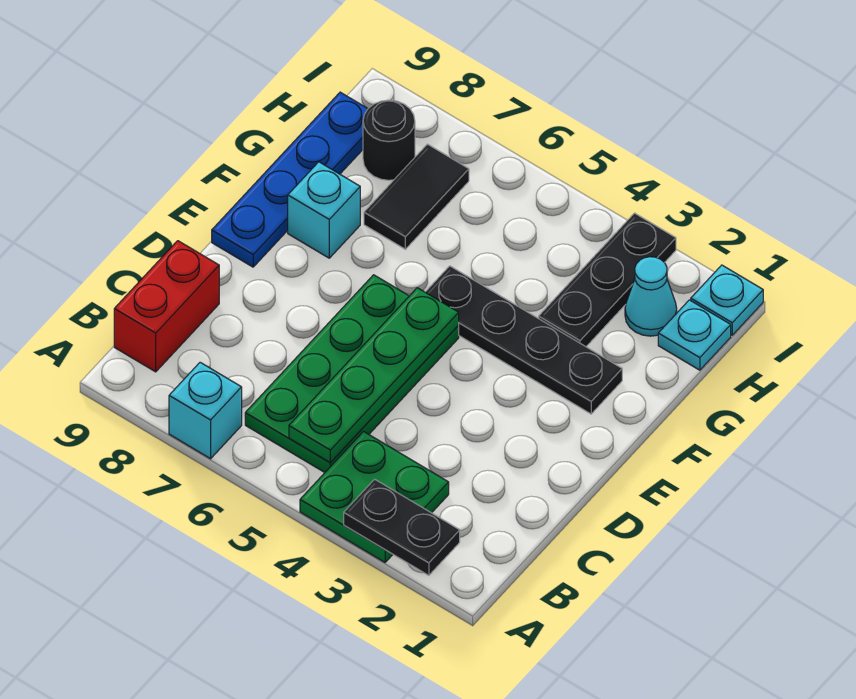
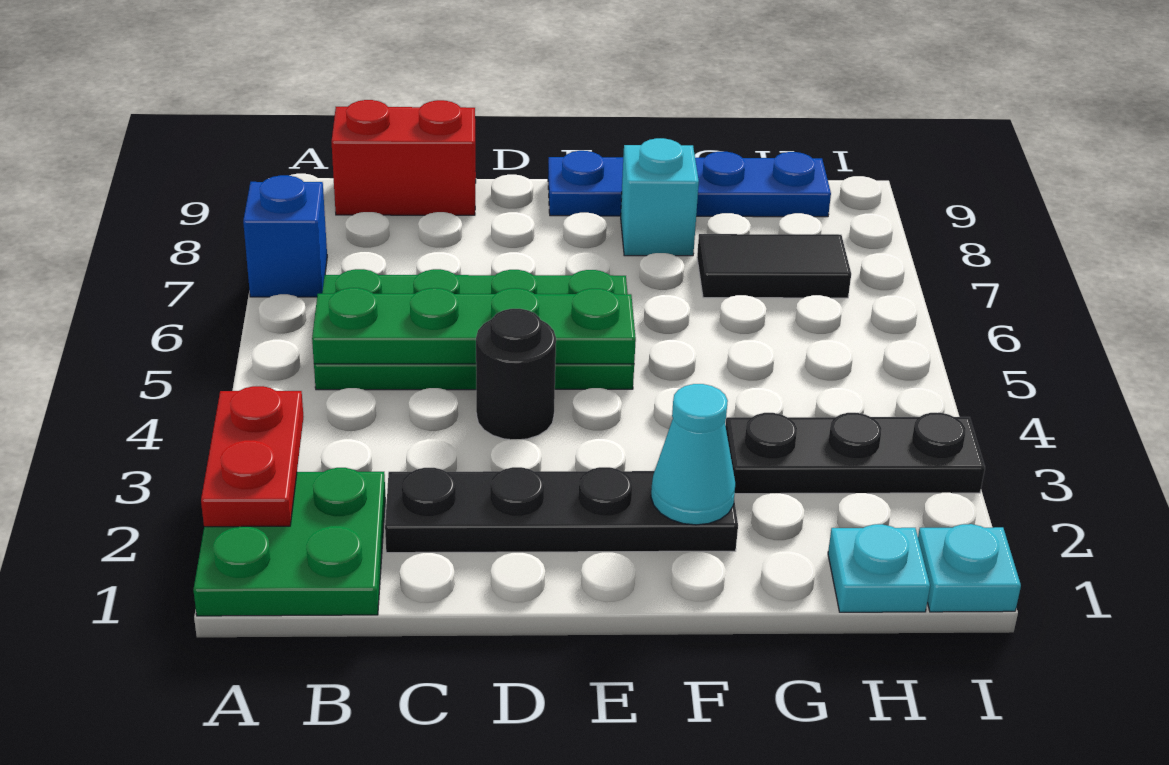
black 1x2 plate [344,479,460,575] -> red 1x2 plate [201,386,304,527]
green 2x2 plate [300,432,449,562] -> green 2x2 plate moved to [193,468,385,616]
cyan 1x1 brick [169,362,242,459] -> blue 1x1 brick [243,175,327,297]
black 1x4 plate [425,266,622,414] -> black 1x4 plate turned to [385,467,738,553]
cyan 1x1 cone [625,257,677,336] -> cyan 1x1 cone moved to [651,384,735,525]
black 1x1 round brick [363,100,415,180] -> black 1x1 round brick moved to [476,309,556,440]

